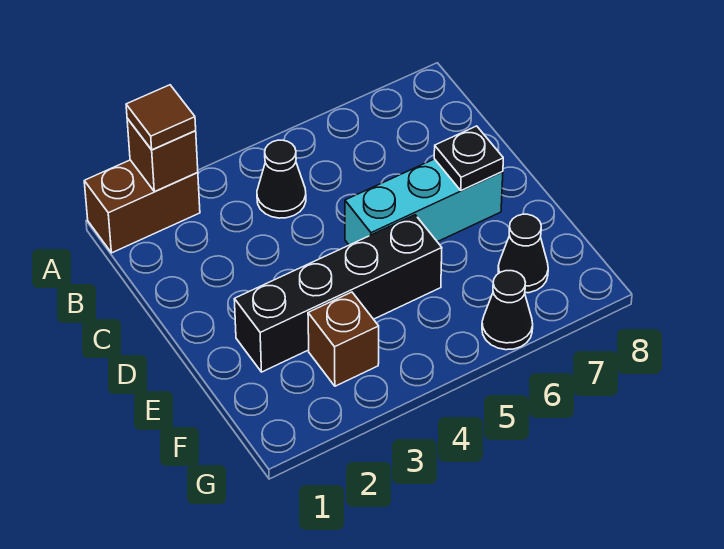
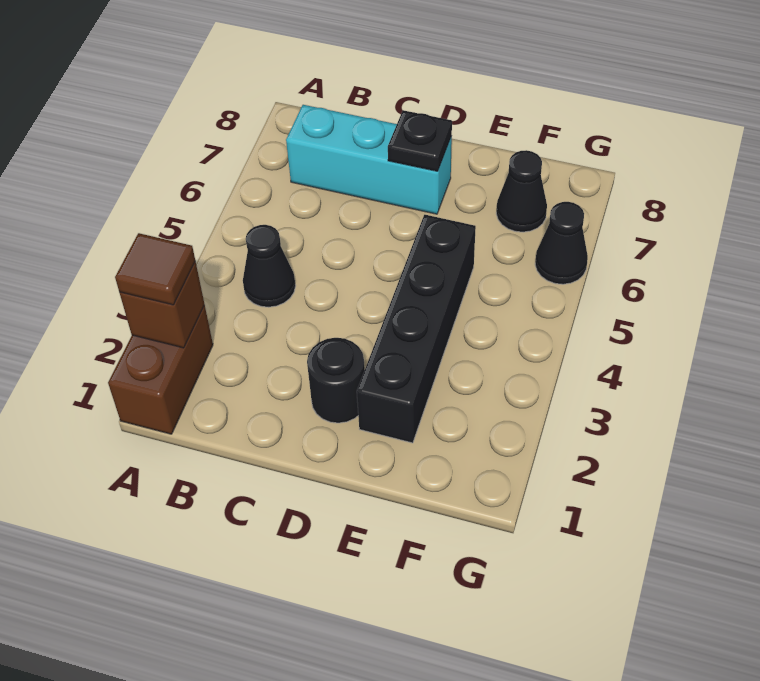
none -> black 1x1 round brick [307,338,365,423]
cyan 1x3 brick [345,159,503,245] -> cyan 1x3 brick turned to [286,105,452,214]
brown 1x1 brick [308,292,379,386] -> none

